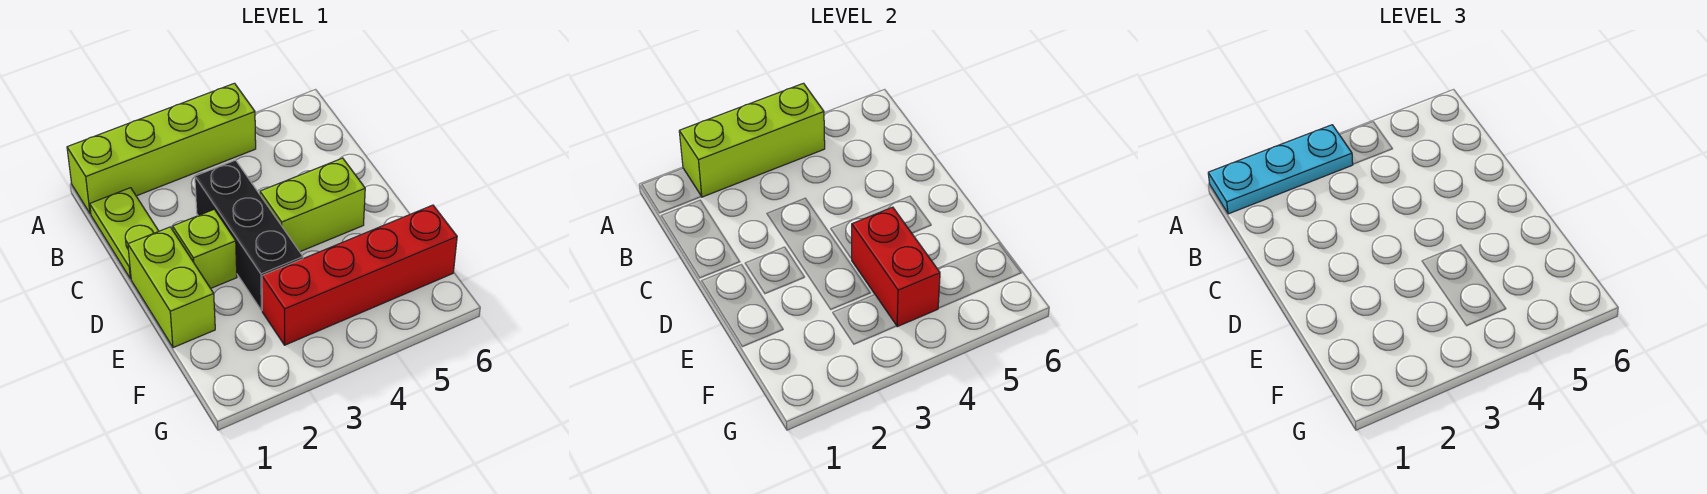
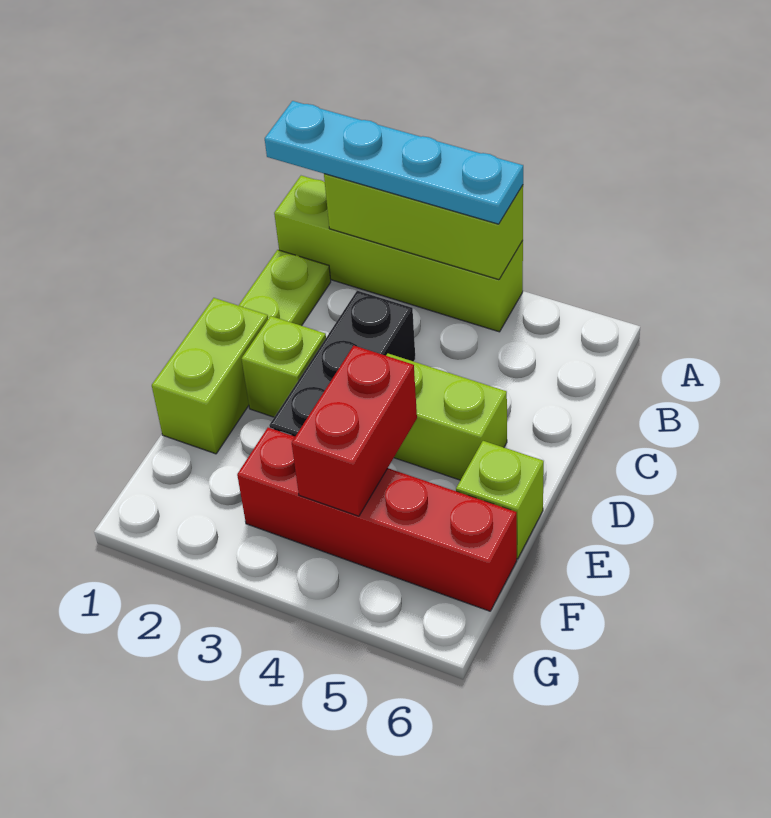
cyan 1x3 plate [1208,125,1353,214] -> cyan 1x4 plate [265,101,523,224]
none -> lime 1x1 brick [456,441,544,559]

